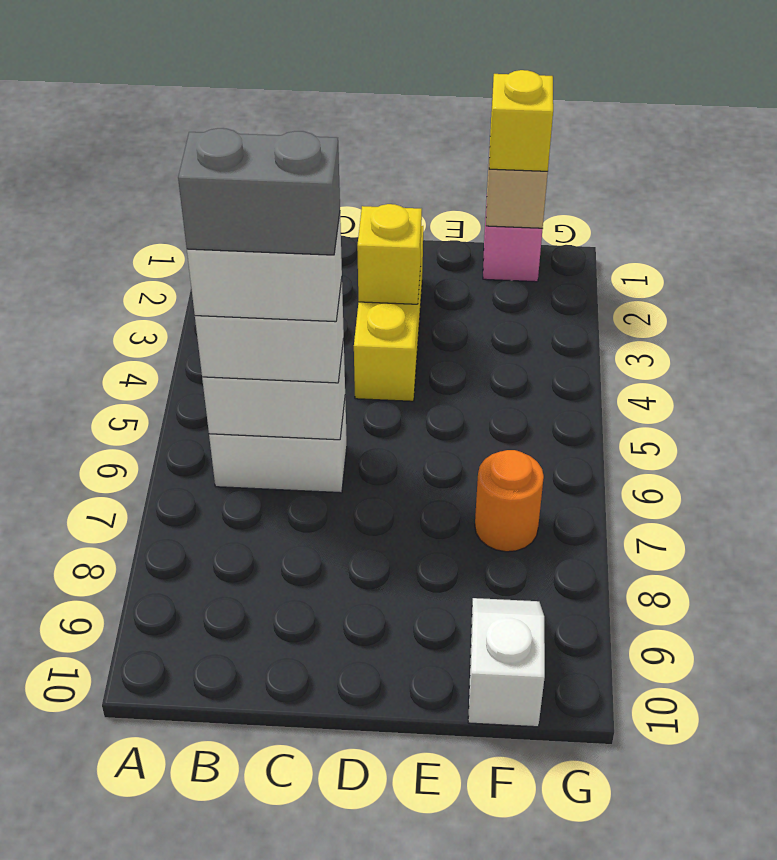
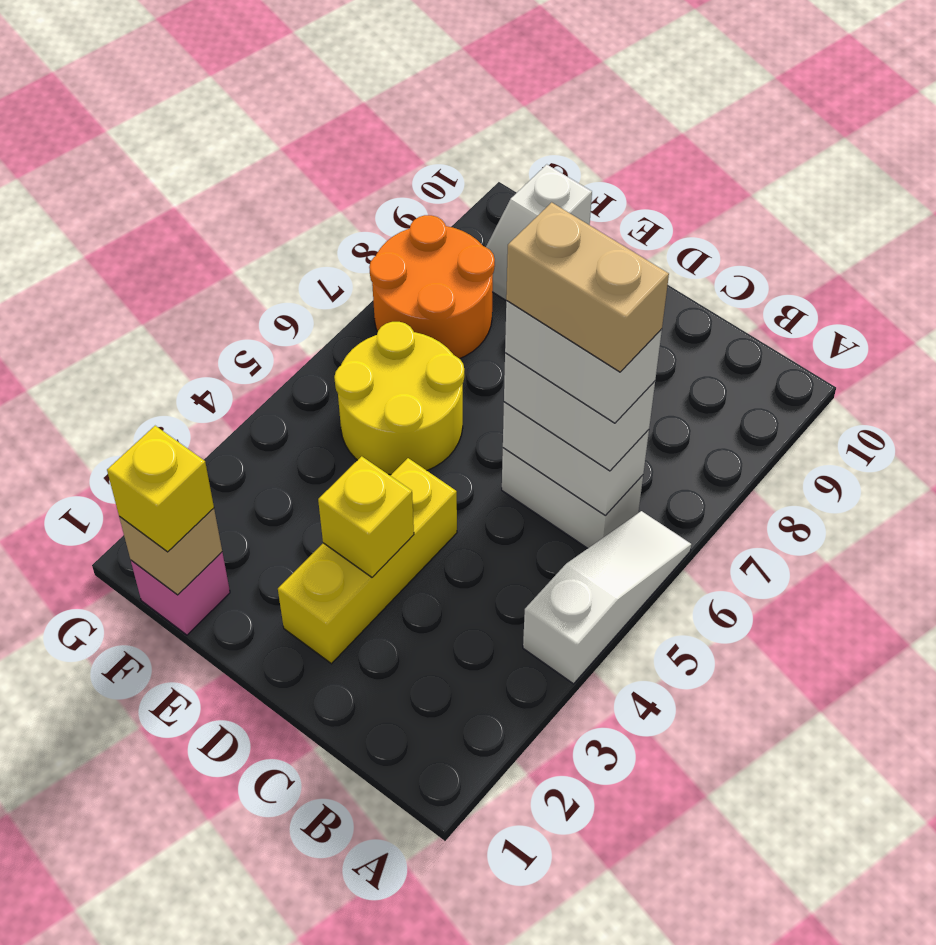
none -> white 1x3 slope [523,511,691,684]
grey 1x2 brick [178,128,340,255] -> tan 1x2 brick [506,202,669,372]
none -> yellow 2x2 round brick [334,322,464,475]
orange 1x1 round brick [475,450,544,552] -> orange 2x2 round brick [369,215,495,359]

